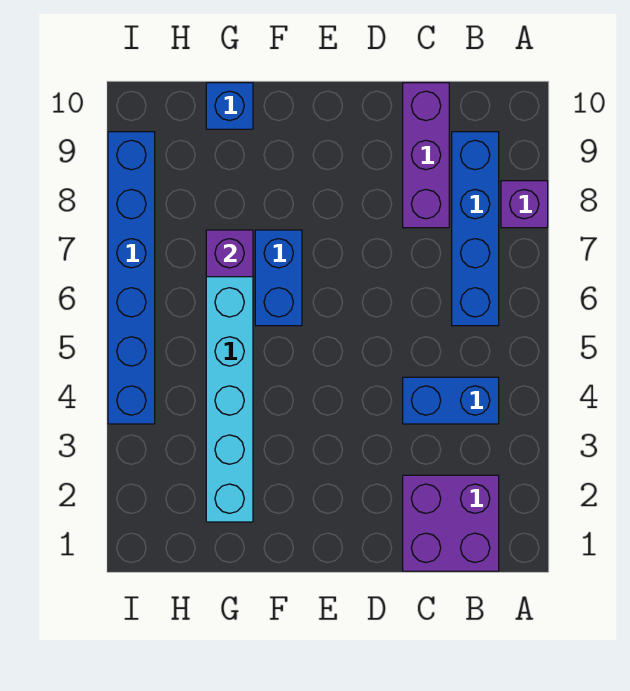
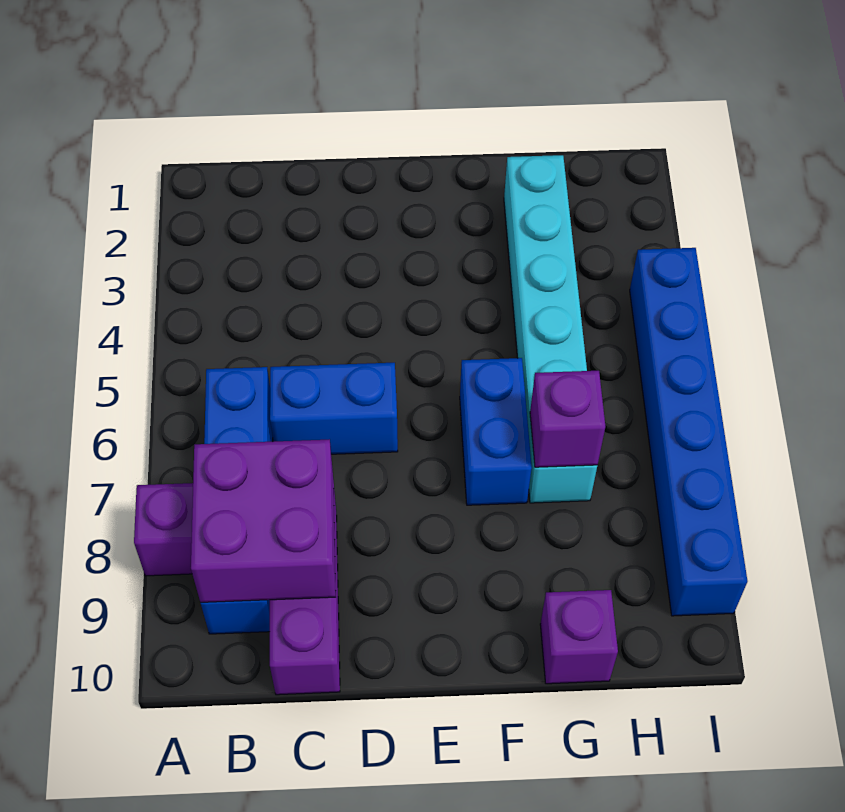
purple 2x2 brick [403,475,499,571] -> purple 2x2 brick moved to [191,439,336,602]
blue 1x2 brick [403,377,499,424] -> blue 1x2 brick moved to [270,363,398,454]
blue 1x1 brick [206,83,253,129] -> purple 1x1 brick [540,590,618,684]

